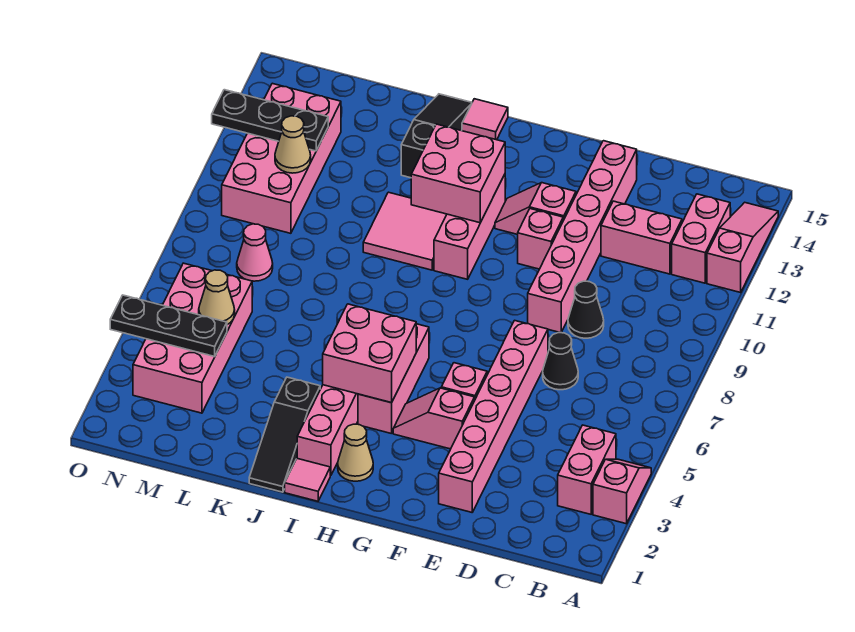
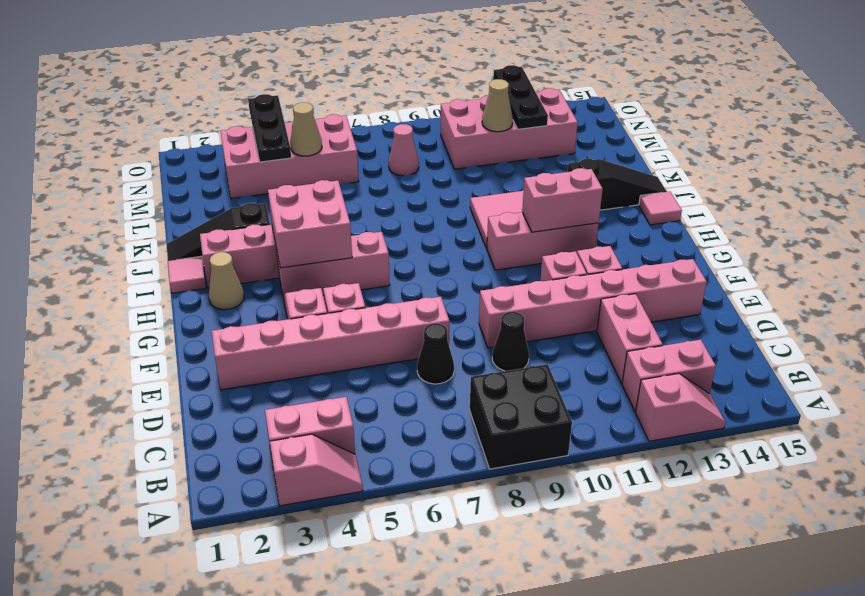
none -> black 2x2 brick [470,364,572,469]
pink 1x3 slope [707,202,778,292] -> pink 1x2 slope [636,374,726,441]
pink 2x2 brick [411,124,505,223] -> pink 1x2 brick [522,168,603,232]

